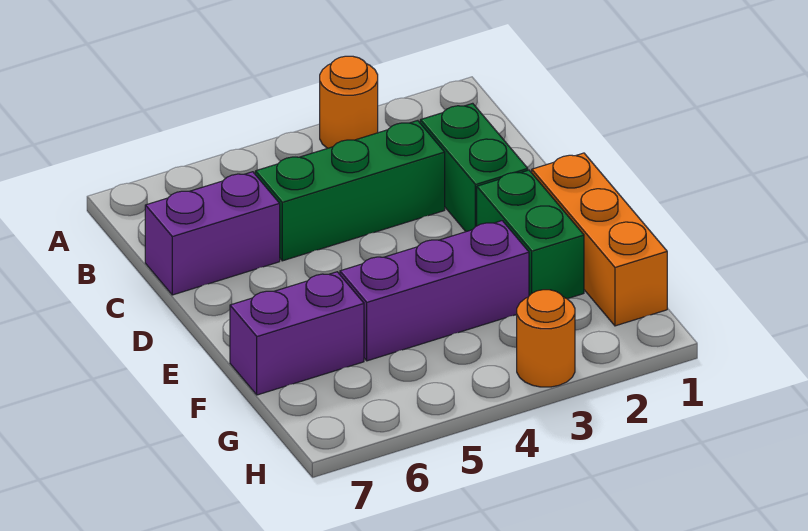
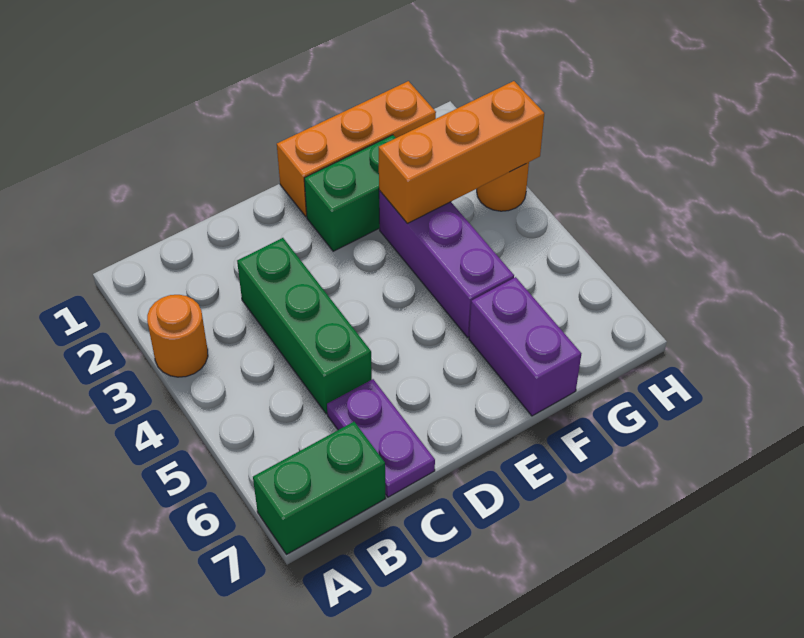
green 1x2 brick [420,103,528,232] -> green 1x2 brick moved to [253,422,386,555]
purple 1x2 brick [145,172,280,295] -> purple 1x2 plate [327,379,435,497]
none -> orange 1x3 brick [379,81,544,223]

